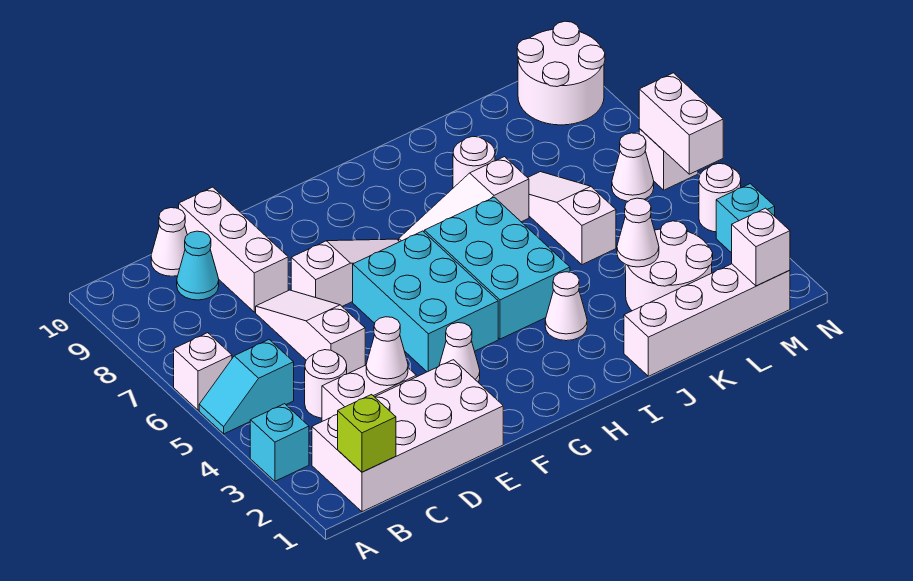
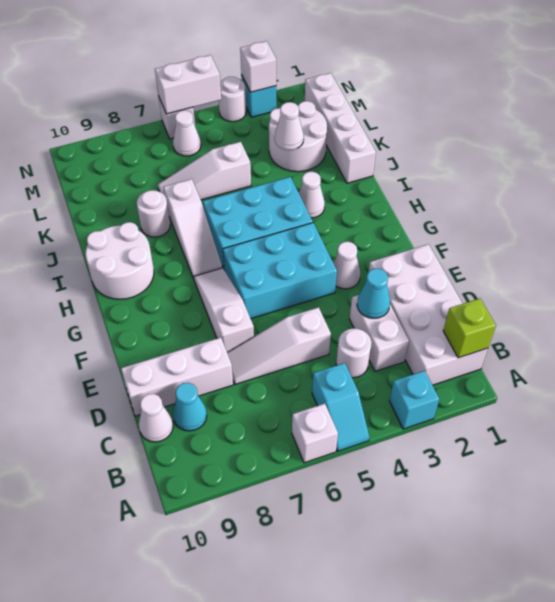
white 1x1 cone [366,317,408,386] -> cyan 1x1 cone [357,268,390,318]
white 1x1 brick [732,208,790,286] -> white 1x1 brick moved to [240,41,276,92]
white 2x2 round brick [517,21,605,125] -> white 2x2 round brick moved to [85,222,154,299]

